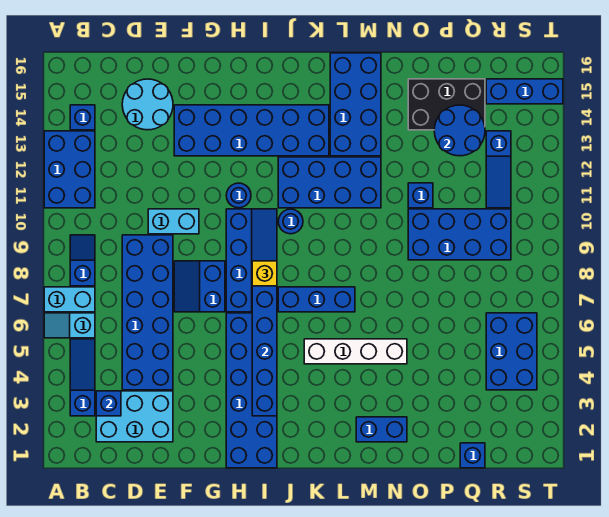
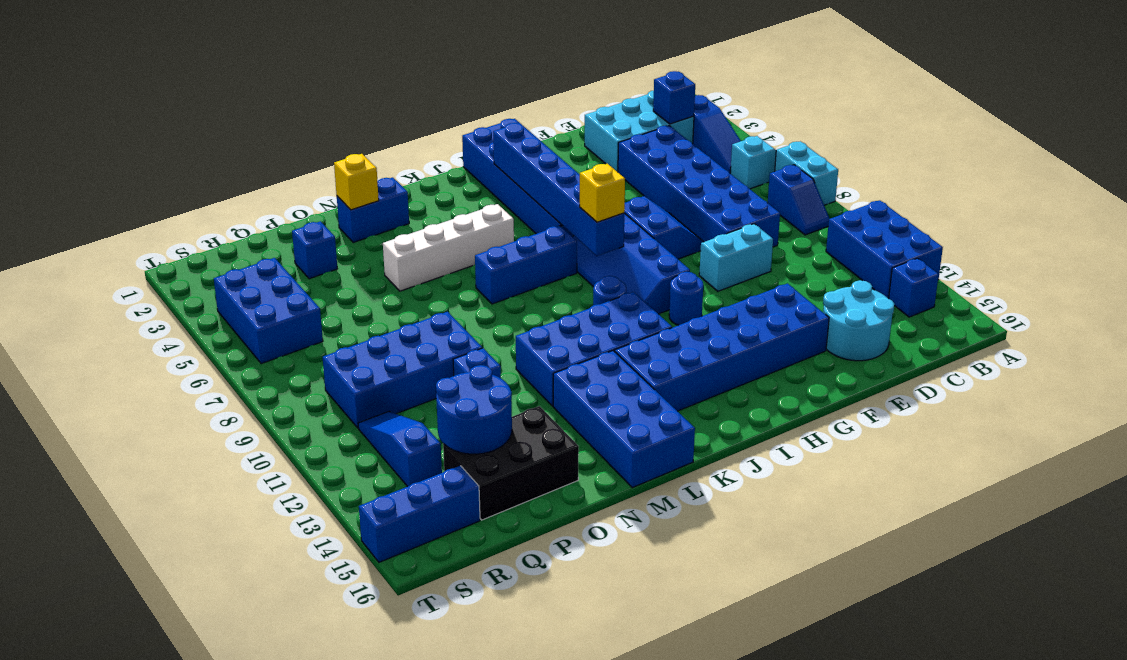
cyan 1x2 brick [44,287,95,312] -> cyan 1x2 brick turned to [775,141,838,205]
none -> yellow 1x1 brick [334,154,379,210]
blue 1x1 brick [460,443,485,468] -> blue 1x1 brick moved to [292,221,337,279]

